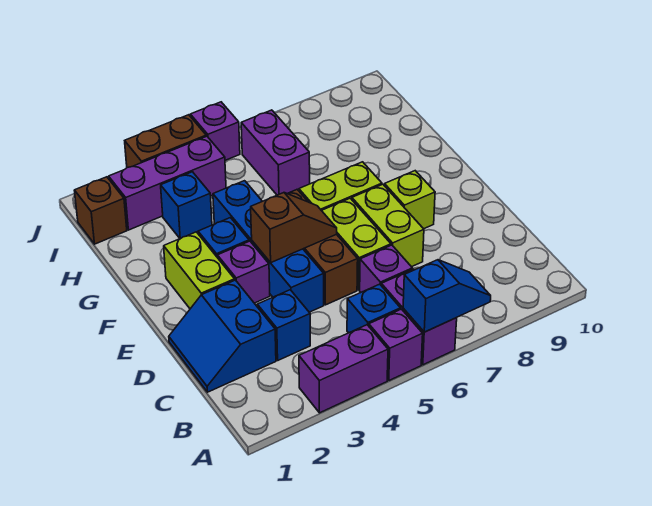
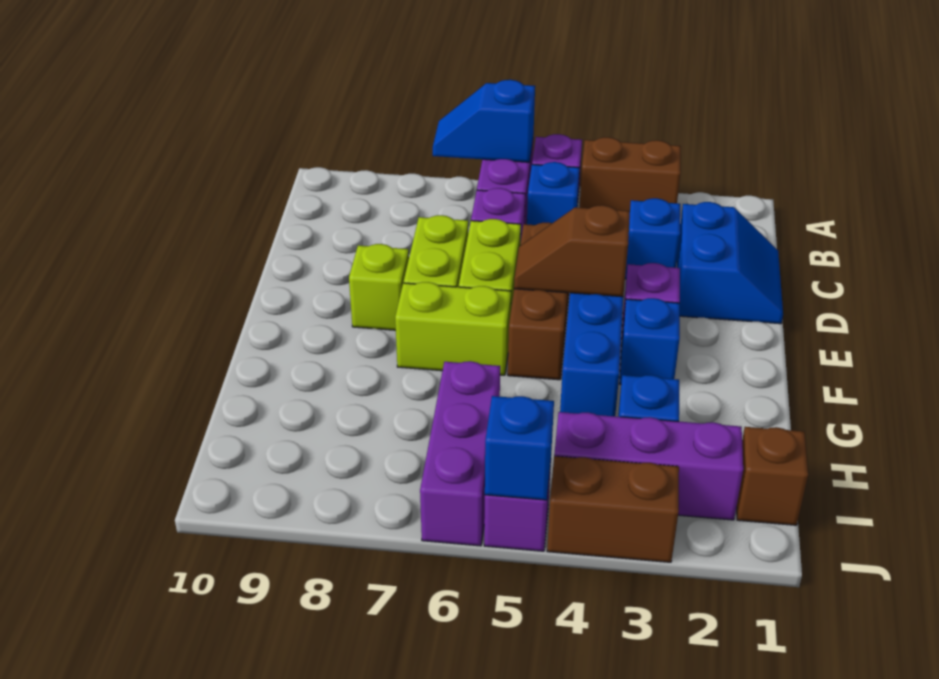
purple 1x2 brick [299,325,388,413] -> brown 1x2 brick [579,137,681,211]
lime 1x2 brick [164,232,235,309] -> none
purple 1x2 brick [241,110,310,195] -> purple 1x3 brick [420,361,500,546]
none -> blue 1x1 brick [485,396,554,500]

